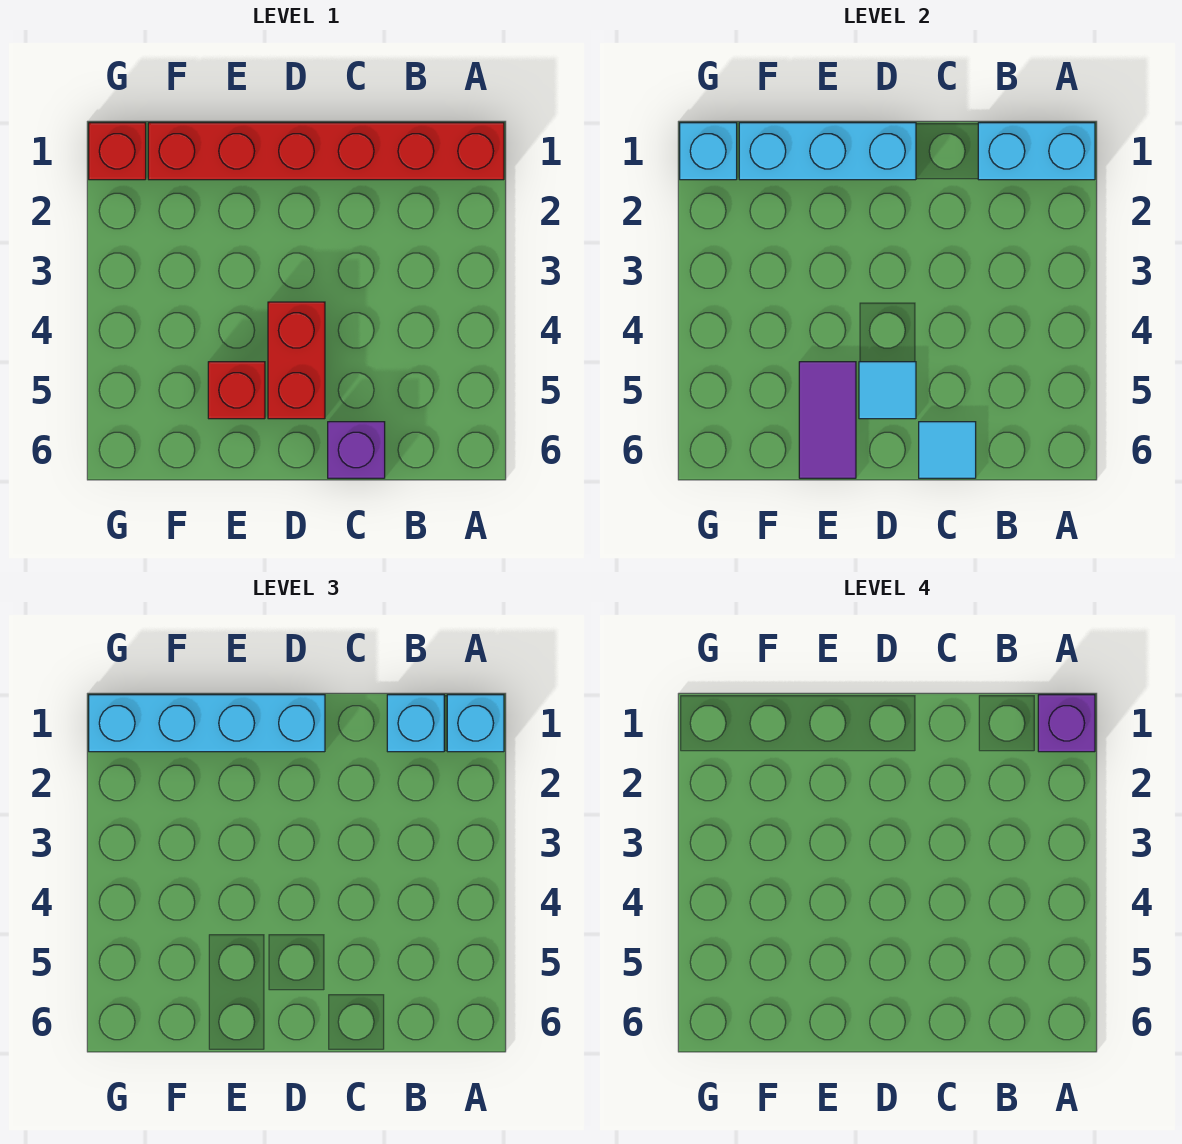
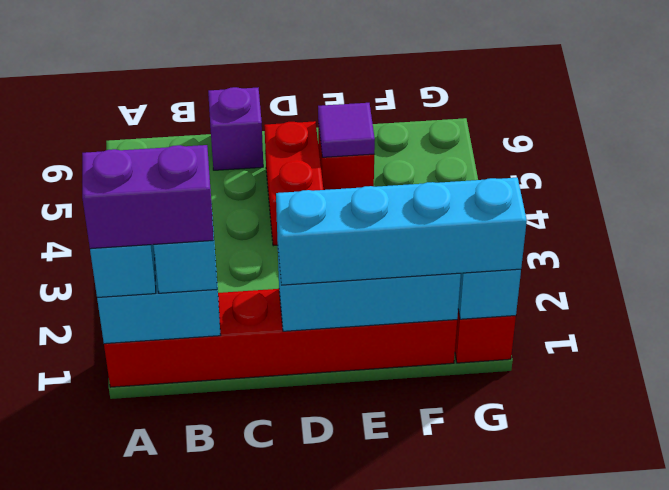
purple 1x1 brick [1038,695,1095,752] -> purple 1x2 brick [82,145,214,249]
cyan 1x1 tile [919,422,976,478] -> none
cyan 1x1 tile [859,362,916,419] -> none
purple 1x2 tile [799,362,856,478] -> purple 1x1 tile [318,103,375,157]

